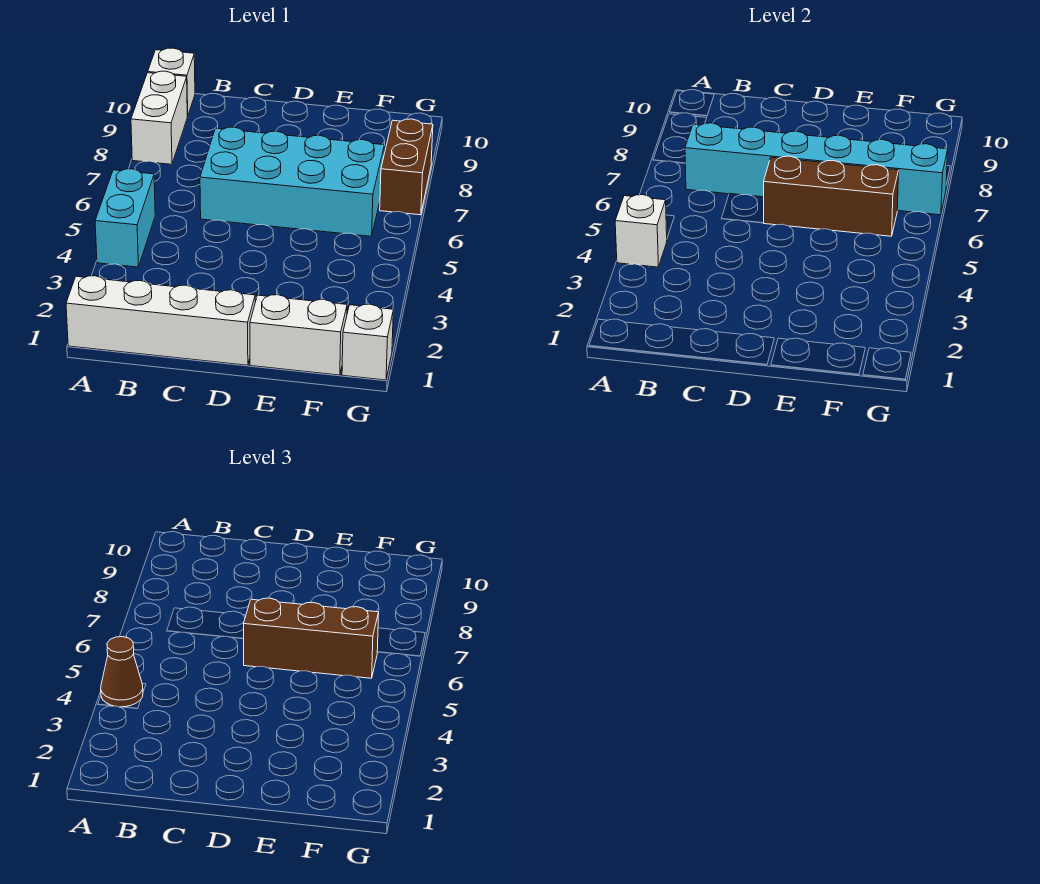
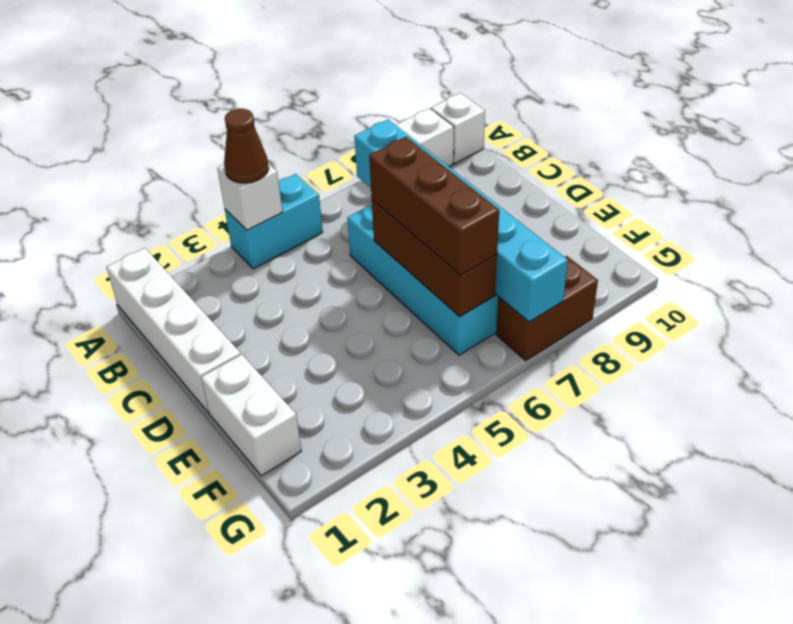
white 1x1 brick [342,304,393,380] -> none

